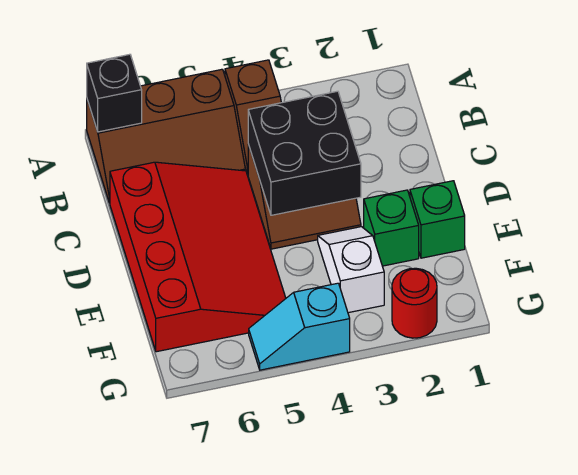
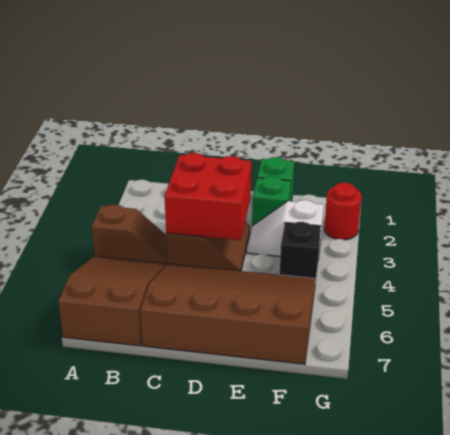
brown 2x3 slope [87,69,245,203] -> brown 2x3 slope turned to [58,256,165,346]
black 1x1 brick [87,54,142,132] -> black 1x1 brick moved to [280,222,321,278]
black 2x2 brick [248,91,361,215] -> red 2x2 brick [165,153,251,240]
red 3x4 slope [110,162,286,352] -> brown 3x4 slope [140,264,316,364]
cyan 1x2 slope [249,283,350,370] -> none

